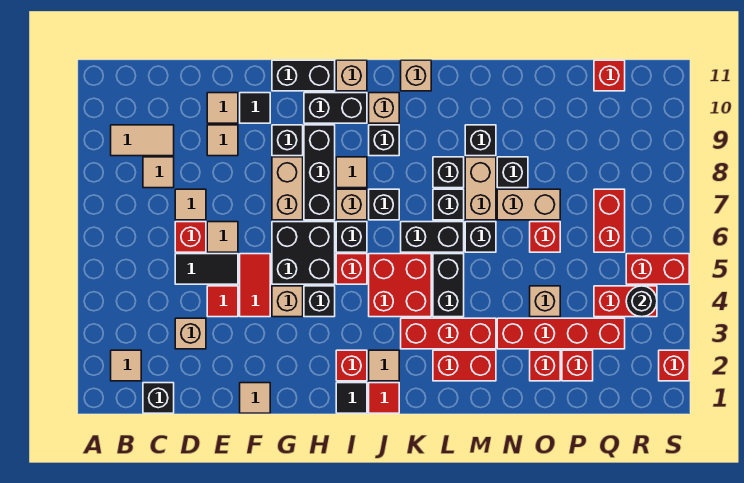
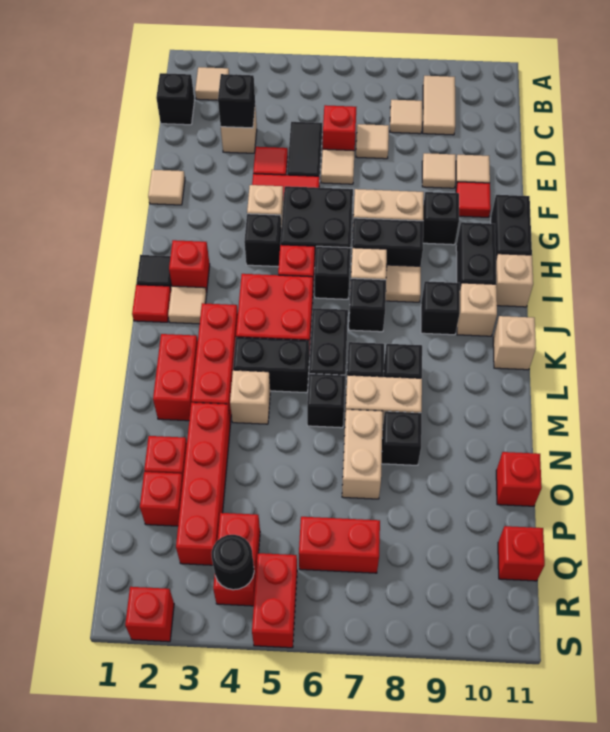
black 1x1 tile [240,93,270,123] -> red 1x1 tile [456,182,491,217]
black 1x3 brick [304,125,335,220] -> black 1x2 brick [351,218,423,270]
black 1x1 brick [465,125,496,156] -> black 1x1 brick moved to [218,74,255,128]
tan 1x1 brick [530,286,560,317] -> tan 1x1 brick moved to [230,370,270,424]
red 1x1 brick [530,222,560,252] -> red 1x1 brick moved to [496,452,542,506]

